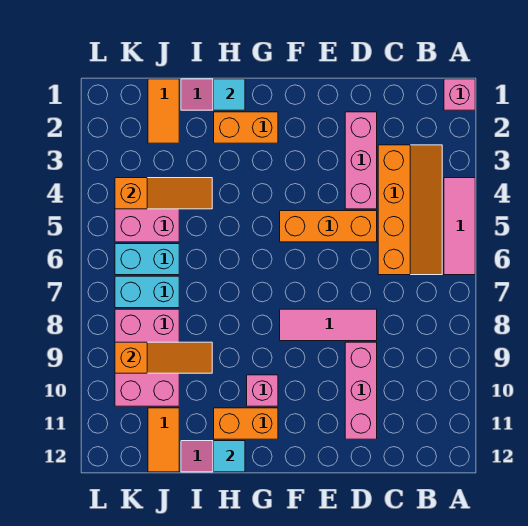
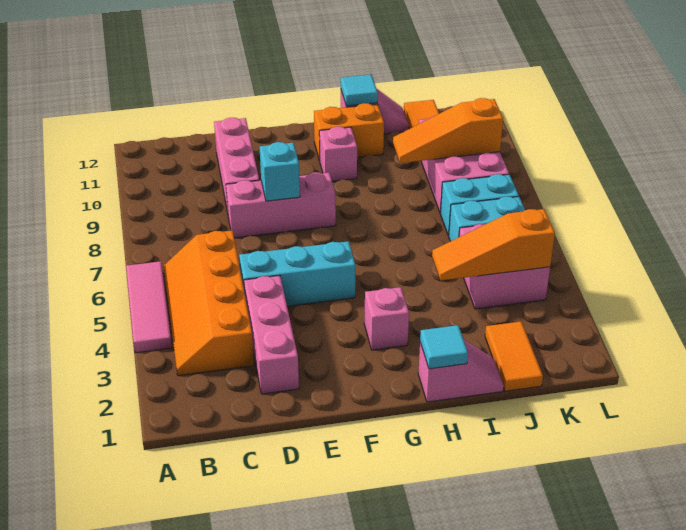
pink 1x1 brick [444,79,475,110] -> pink 1x1 brick moved to [364,287,409,350]
orange 1x3 brick [280,211,377,242] -> cyan 1x3 brick [239,241,356,306]
pink 1x3 tile [280,309,377,341] -> pink 1x3 brick [226,172,336,238]
none -> cyan 1x1 brick [260,142,300,201]
orange 1x2 brick [214,112,278,143] -> none

